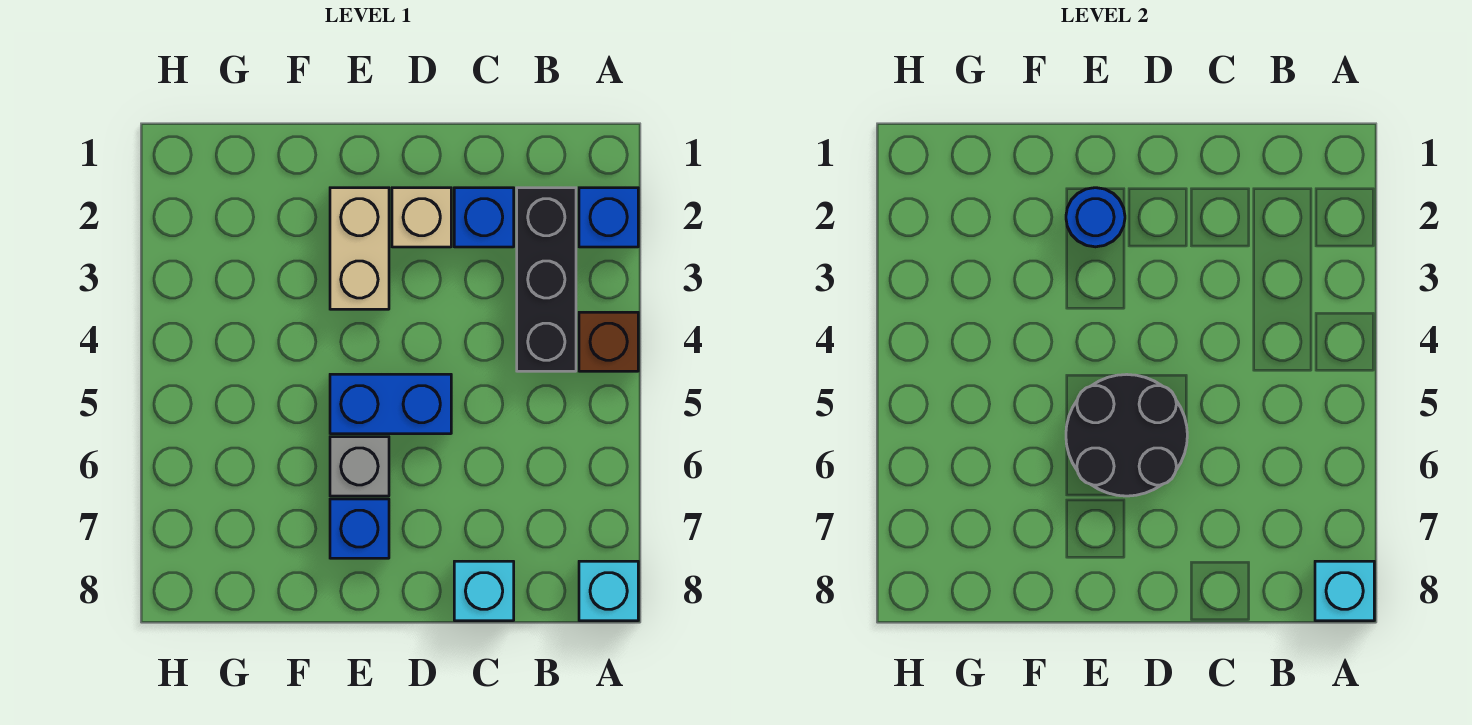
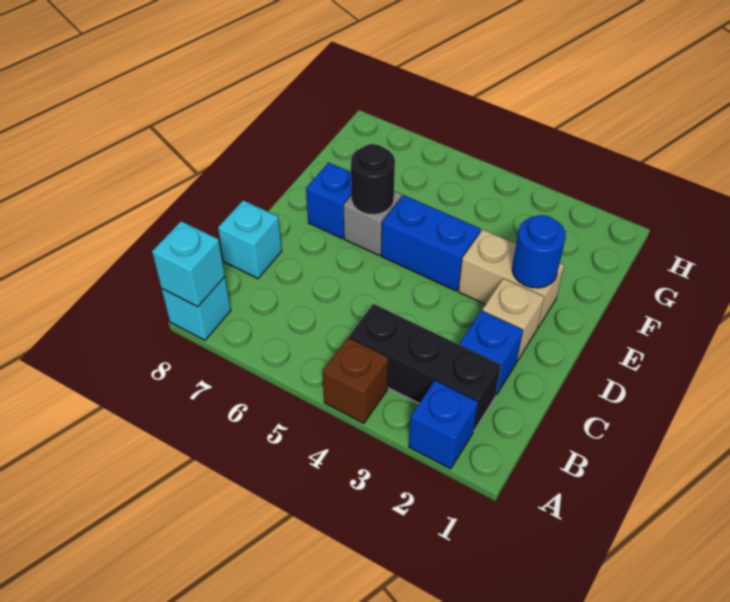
blue 1x2 brick [330,374,451,434] -> blue 1x2 brick turned to [381,195,481,291]
black 2x2 round brick [1066,374,1187,496] -> black 1x1 round brick [351,144,395,215]

